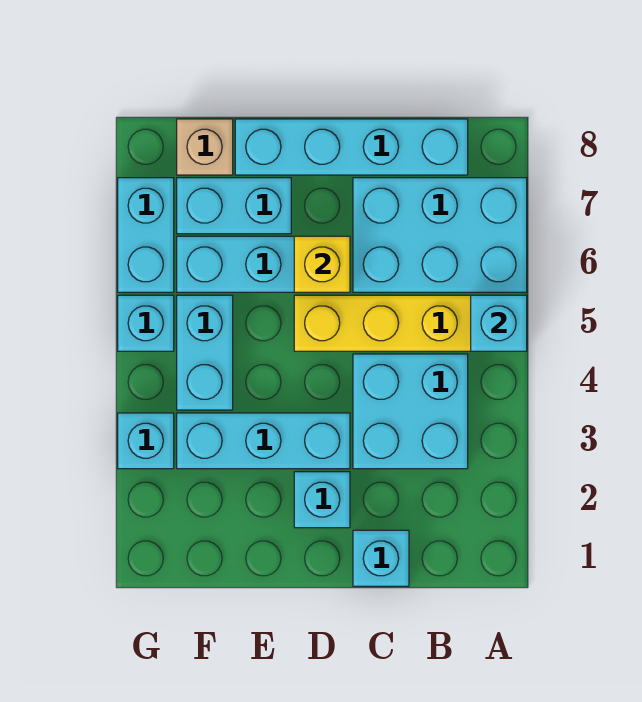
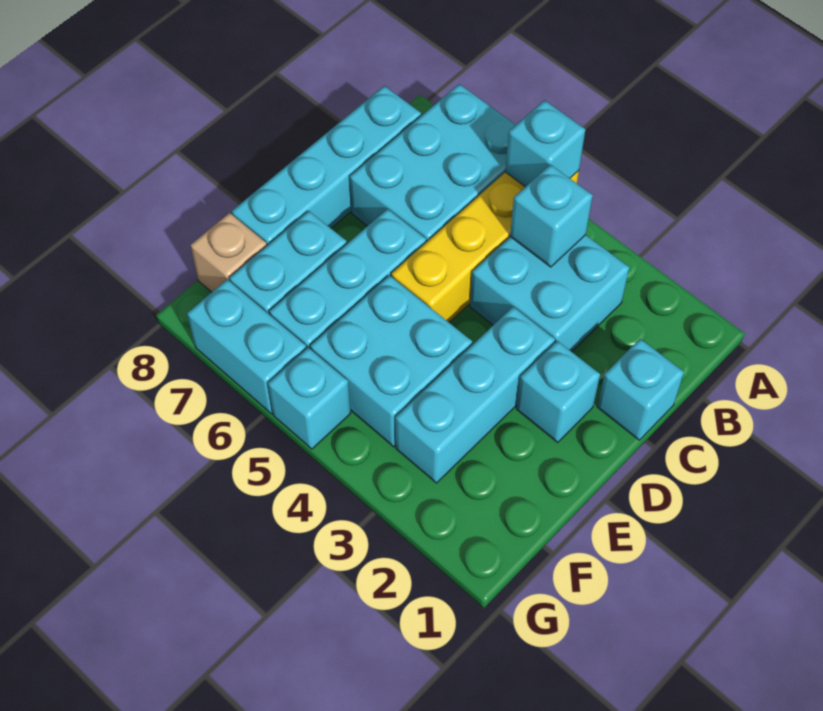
yellow 1x1 brick [294,236,350,292] -> none
cyan 1x2 brick [177,295,233,410] -> cyan 2x2 brick [310,275,472,447]
cyan 1x1 brick [118,413,174,469] -> cyan 1x1 brick moved to [510,165,593,267]

